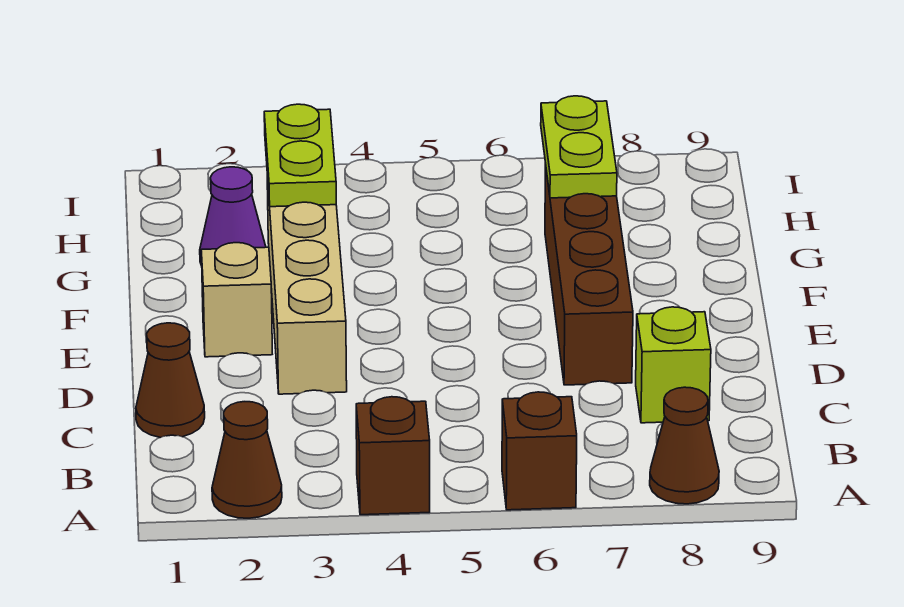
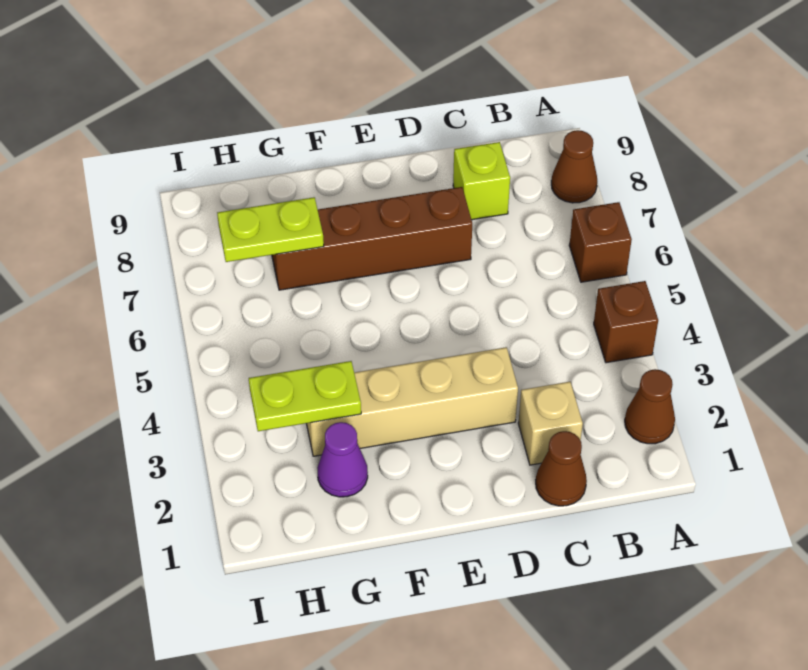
tan 1x1 brick [201,243,272,357] -> tan 1x1 brick moved to [518,382,583,465]

